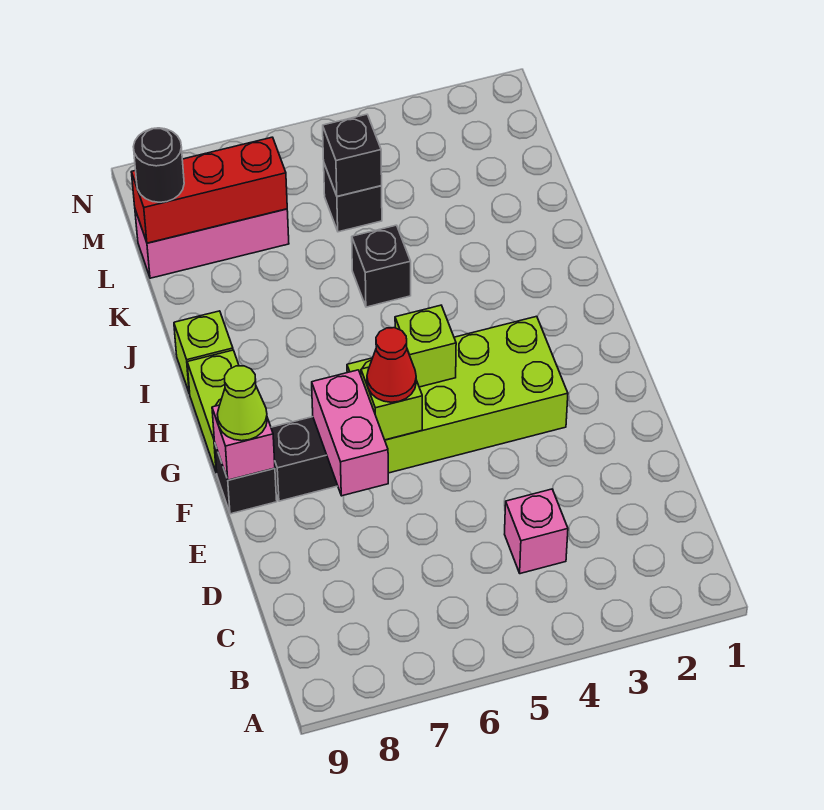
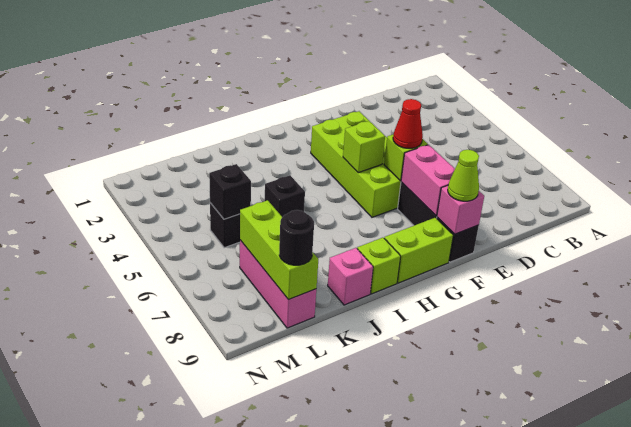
pink 1x1 brick [505,489,568,574] -> pink 1x1 brick moved to [328,248,373,305]
pink 1x2 brick [312,370,388,496] -> pink 1x2 brick turned to [401,145,455,216]
red 1x3 brick [132,137,287,243] -> lime 1x3 brick [240,200,318,300]

